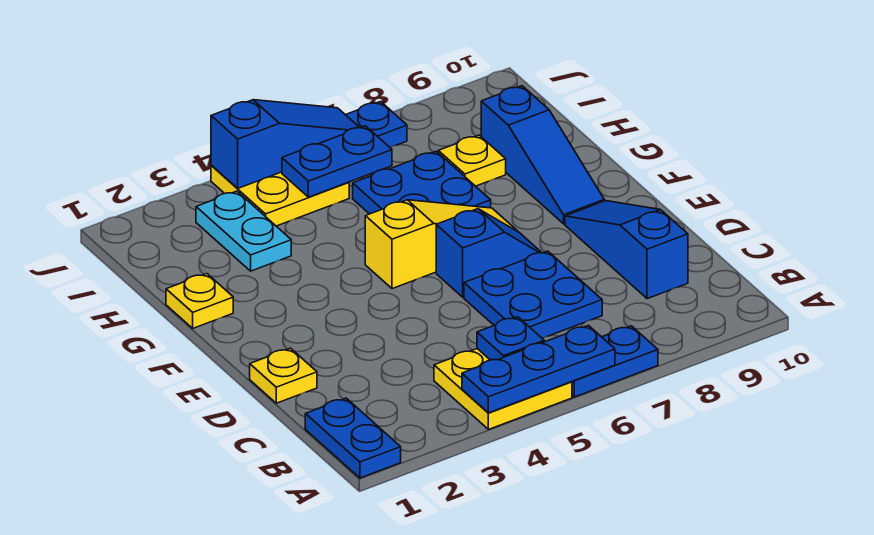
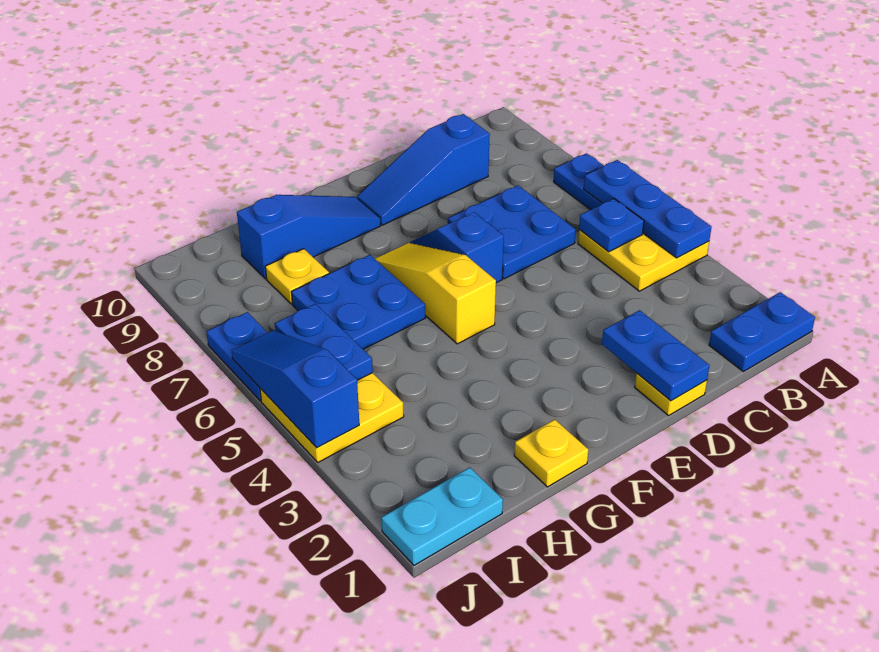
none -> blue 1x2 plate [602,310,710,401]
cyan 1x2 plate [196,191,291,271] -> cyan 1x2 plate moved to [381,467,503,565]

